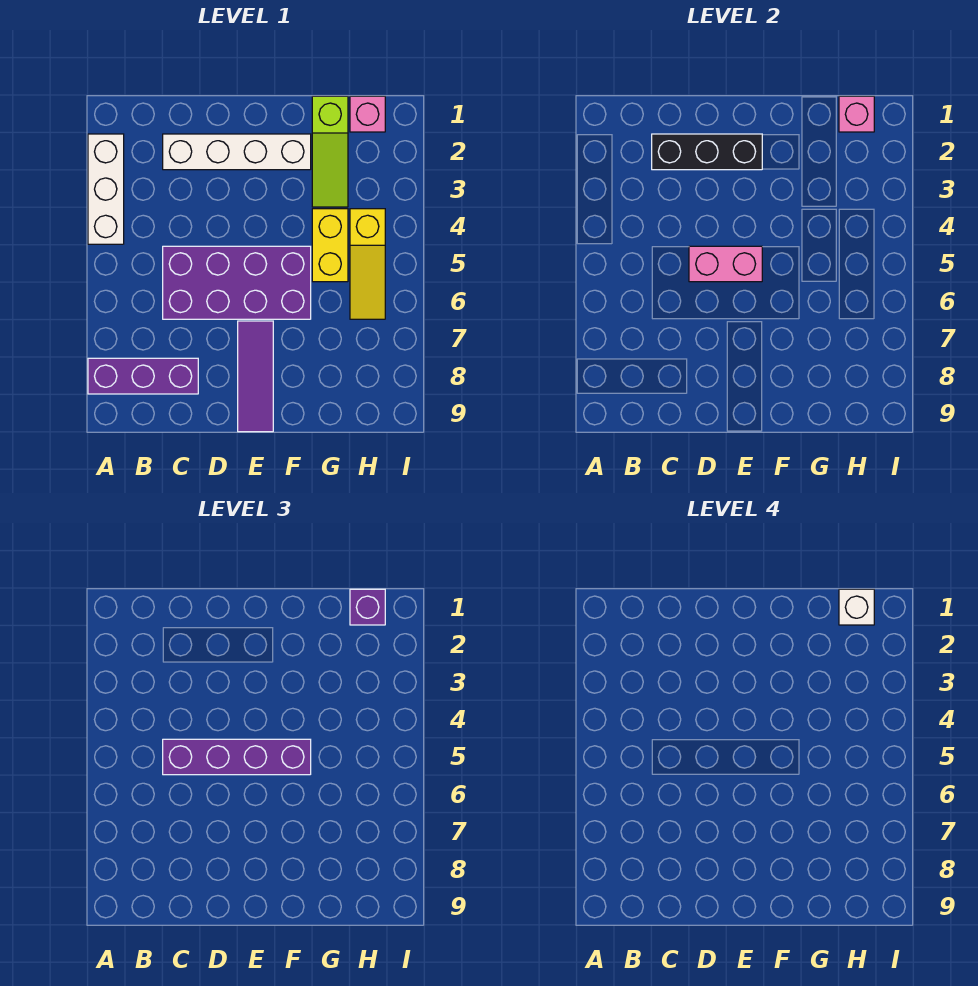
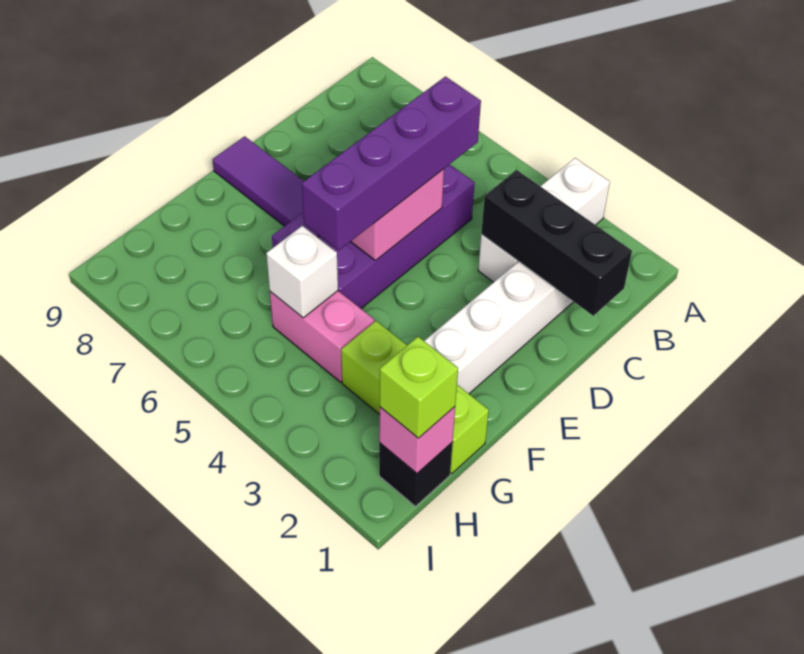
white 1x3 brick [88,134,124,244] -> white 1x3 brick turned to [478,158,610,282]
purple 1x3 brick [88,358,198,394] -> none
black 1x3 brick [652,134,762,170] -> black 1x3 brick turned to [481,170,632,316]
lime 1x3 slope [312,96,348,207] -> lime 1x3 brick [341,321,489,473]
yellow 1x2 brick [312,209,348,282] -> pink 1x2 brick [270,291,374,382]
pink 1x1 brick [350,96,385,132] -> black 1x1 brick [379,442,453,506]
purple 1x1 brick [350,589,385,625] -> lime 1x1 brick [380,337,458,438]
white 1x1 brick [839,589,874,625] -> white 1x1 brick moved to [266,226,338,318]
yellow 1x3 slope [350,209,385,319] -> none

